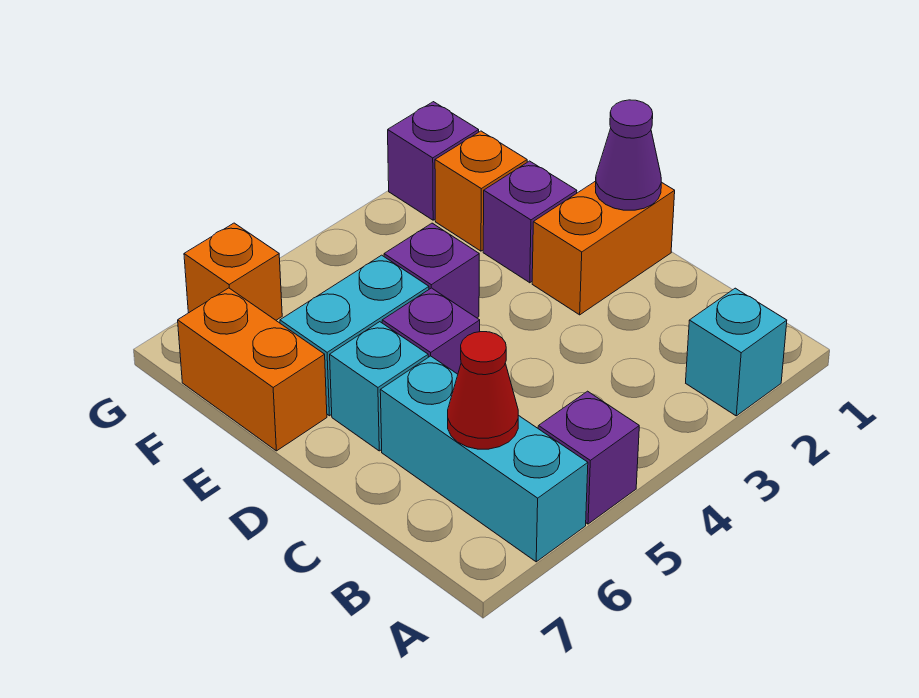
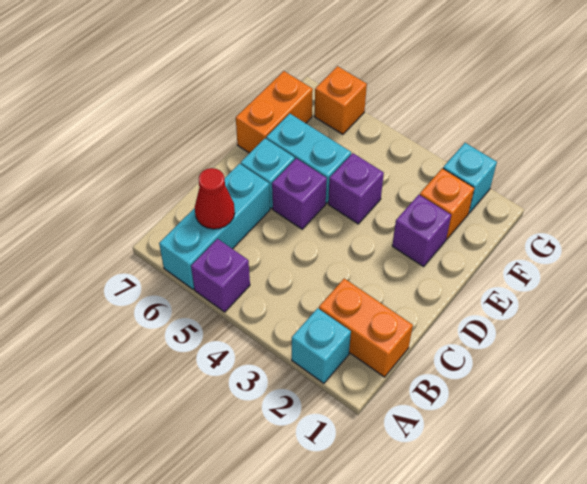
orange 1x2 brick [532,181,675,315] -> orange 1x2 brick moved to [319,279,413,377]
purple 1x1 cone [595,100,661,210] -> none
purple 1x1 brick [388,102,479,220] -> cyan 1x1 brick [443,143,497,213]

